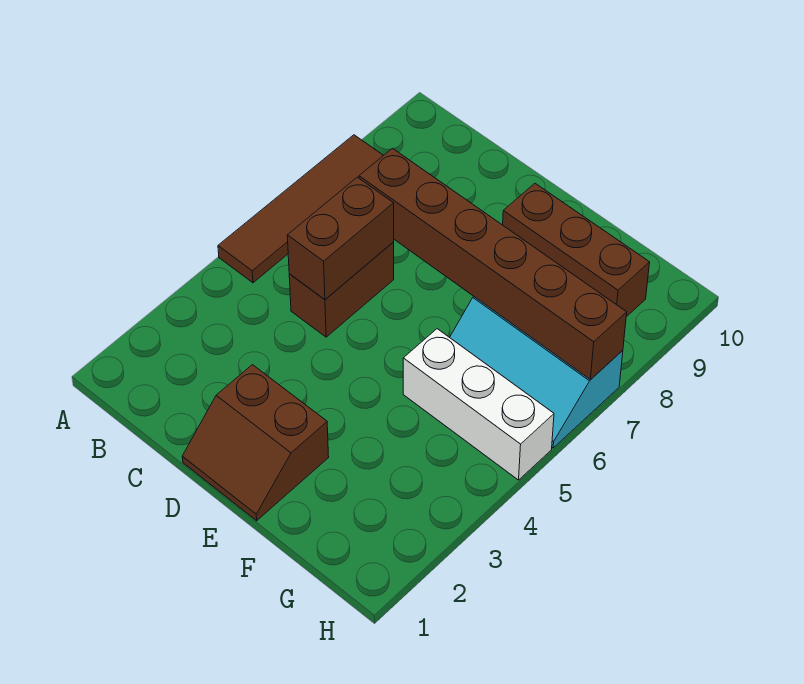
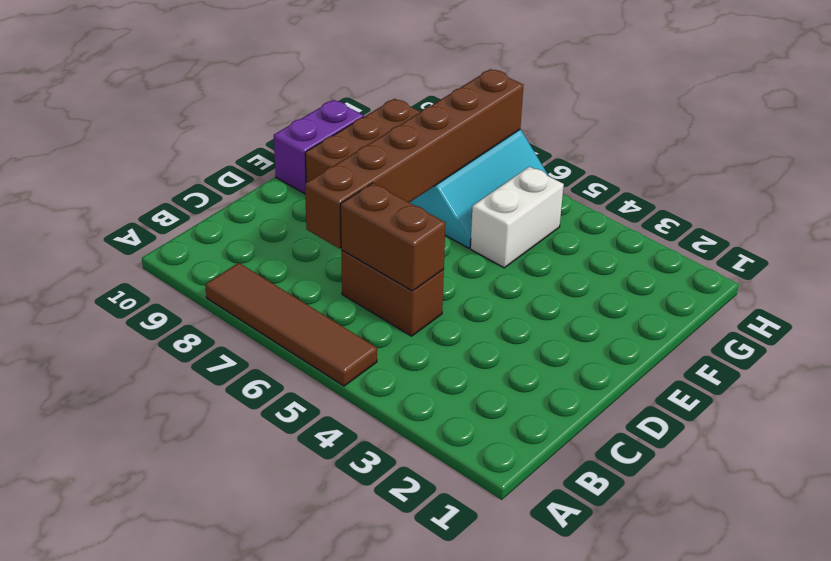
brown 2x2 slope [182,365,329,521] -> none
none -> purple 1x2 brick [274,100,364,194]
white 1x3 brick [403,329,554,480] -> white 1x2 brick [470,167,564,268]

